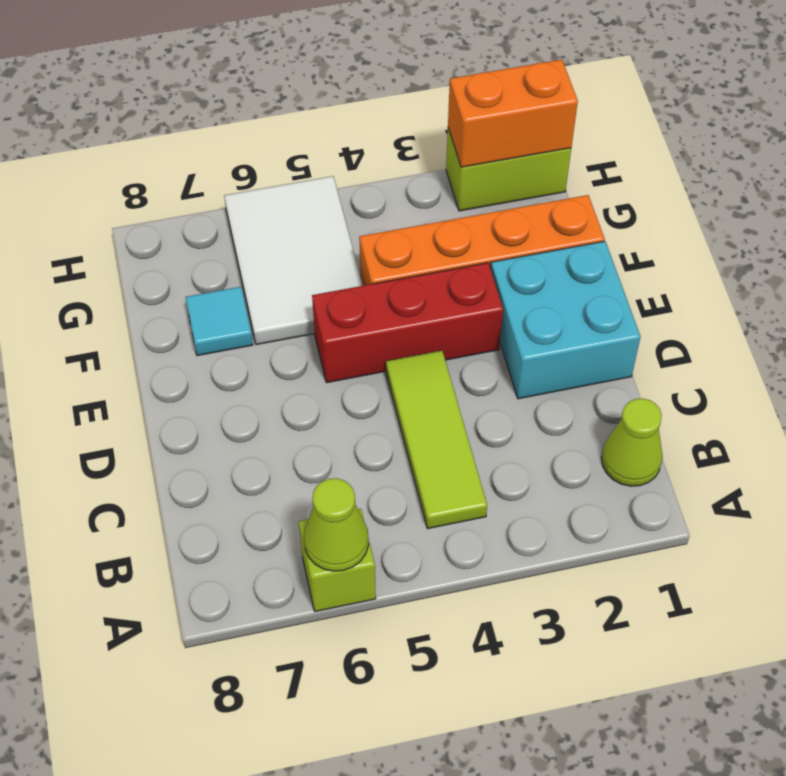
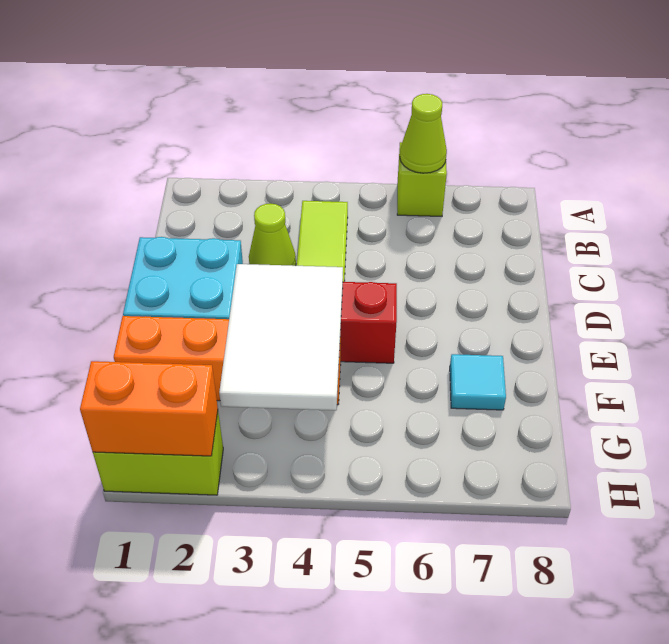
lime 1x1 cone [602,399,663,486] -> lime 1x1 cone moved to [249,203,296,266]
white 2x3 tile [224,176,363,345] -> white 2x3 tile moved to [219,264,343,410]

